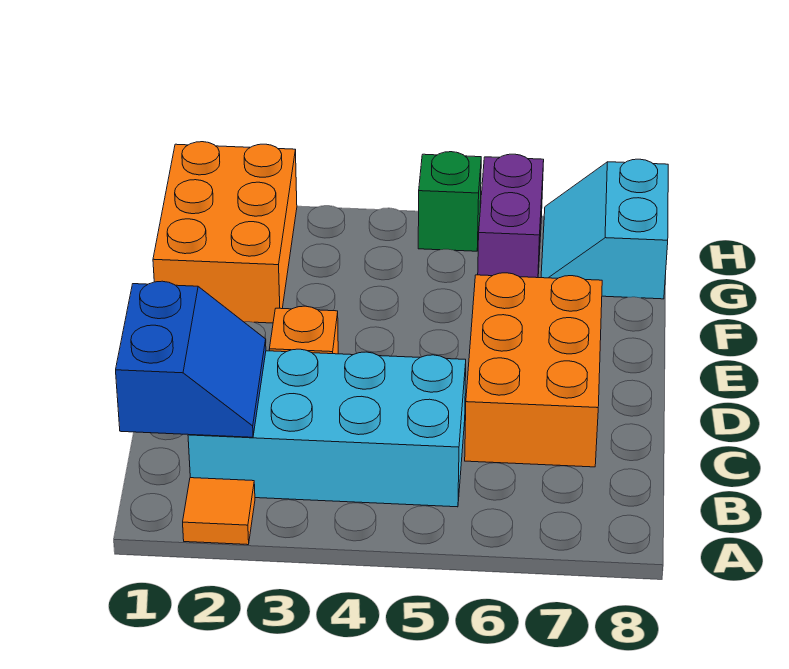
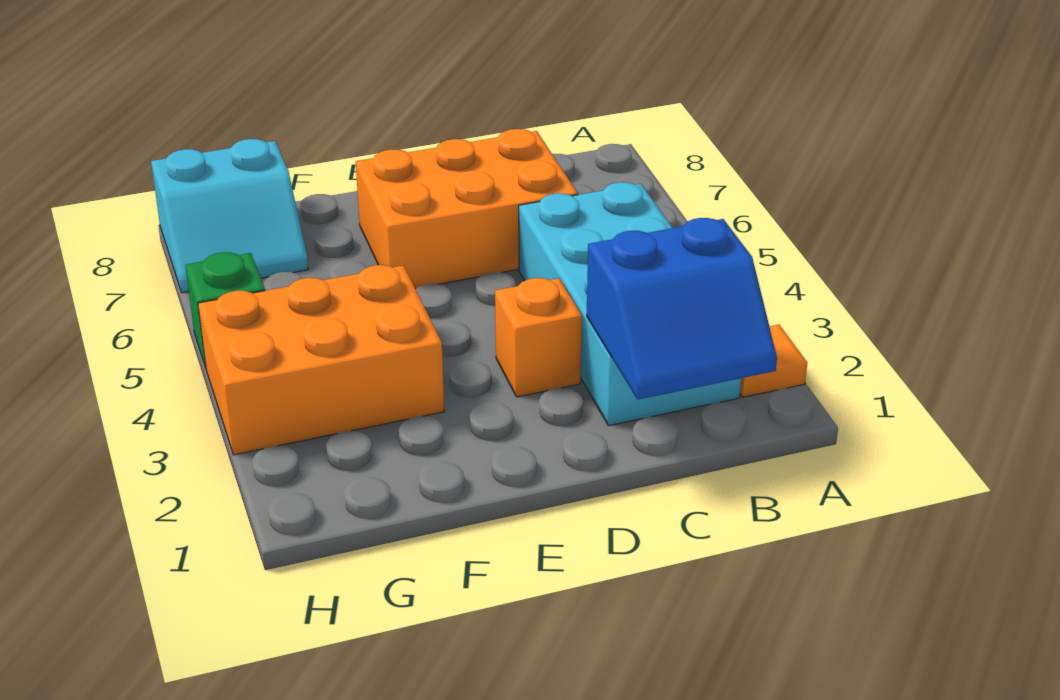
blue 2x2 slope [116,281,266,437] -> blue 2x2 slope turned to [587,218,777,400]
orange 2x3 brick [153,142,297,323] -> orange 2x3 brick moved to [198,265,444,455]
purple 1x2 brick [478,154,544,278] -> none

